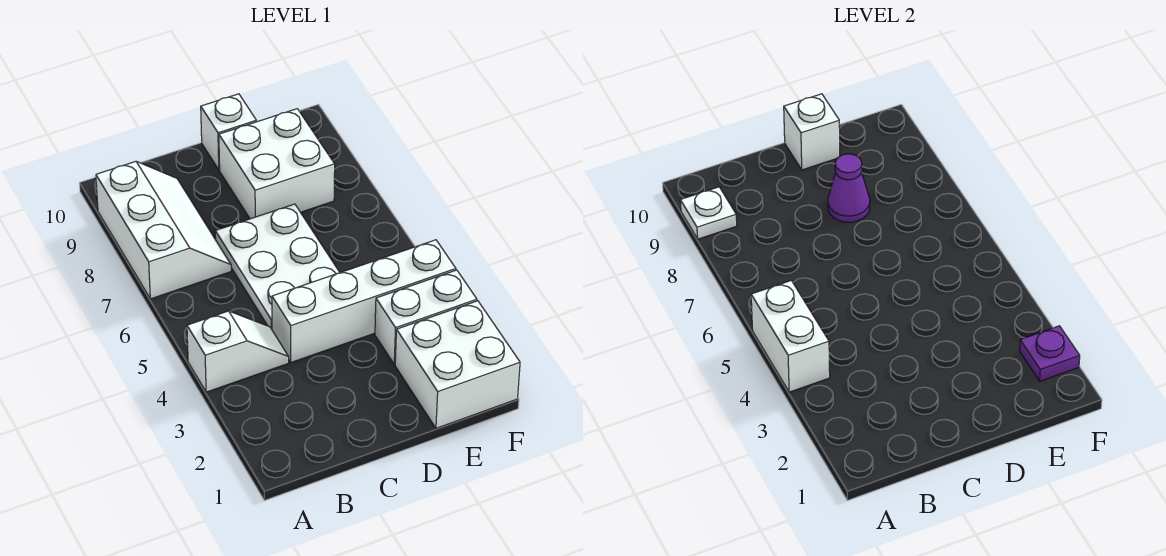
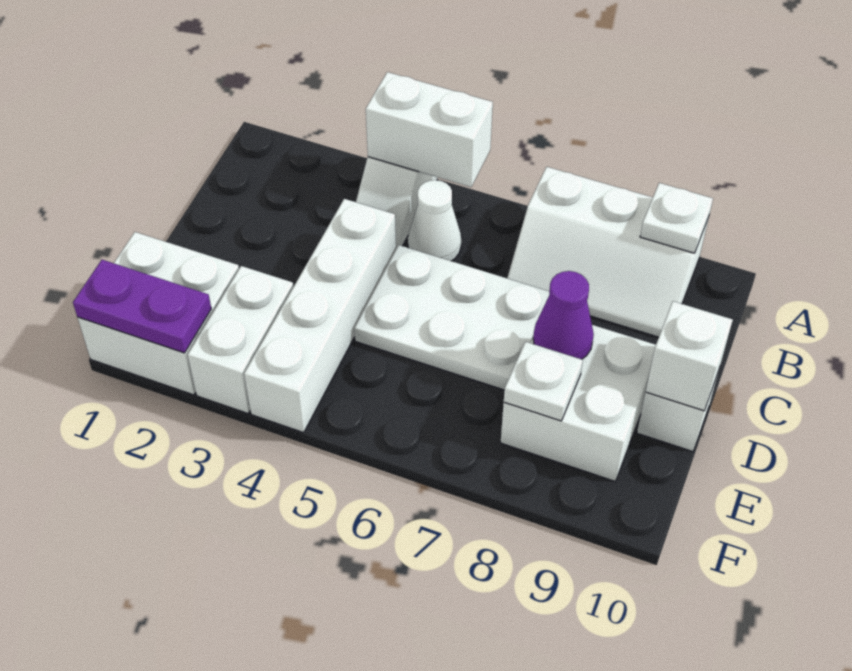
none -> white 1x1 cone [408,180,461,261]
none -> white 1x1 plate [504,342,583,421]
purple 1x1 plate [1020,326,1080,381] -> purple 1x2 plate [73,260,211,353]

